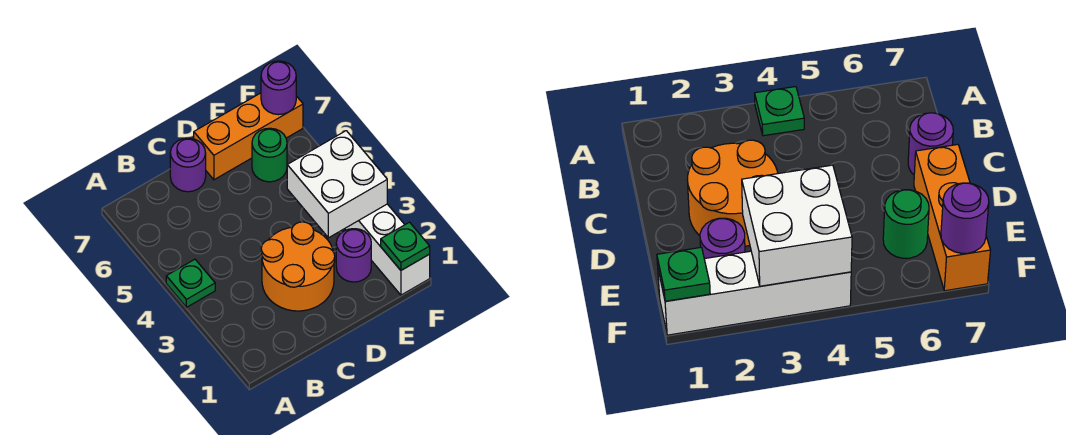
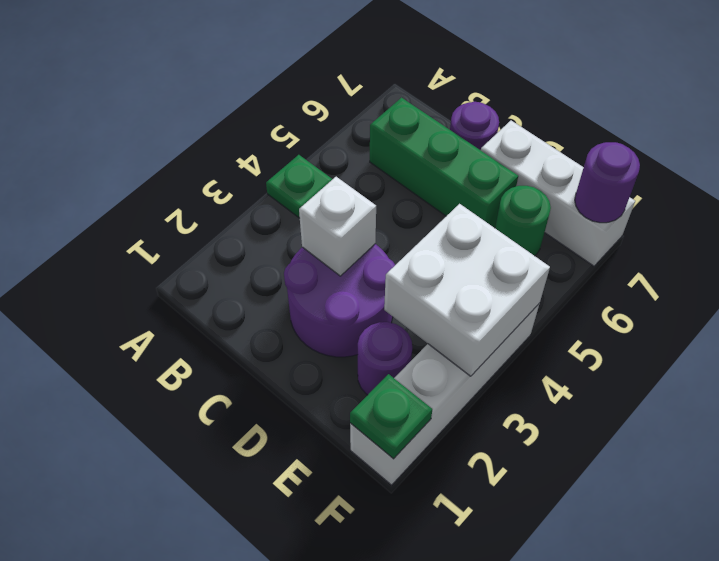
none -> green 1x3 brick [370,98,518,228]
orange 2x2 round brick [261,222,335,311] -> purple 2x2 round brick [284,244,395,357]
none -> white 1x1 brick [299,177,376,276]
orange 1x3 brick [194,93,303,180] -> white 1x3 brick [481,121,635,266]

